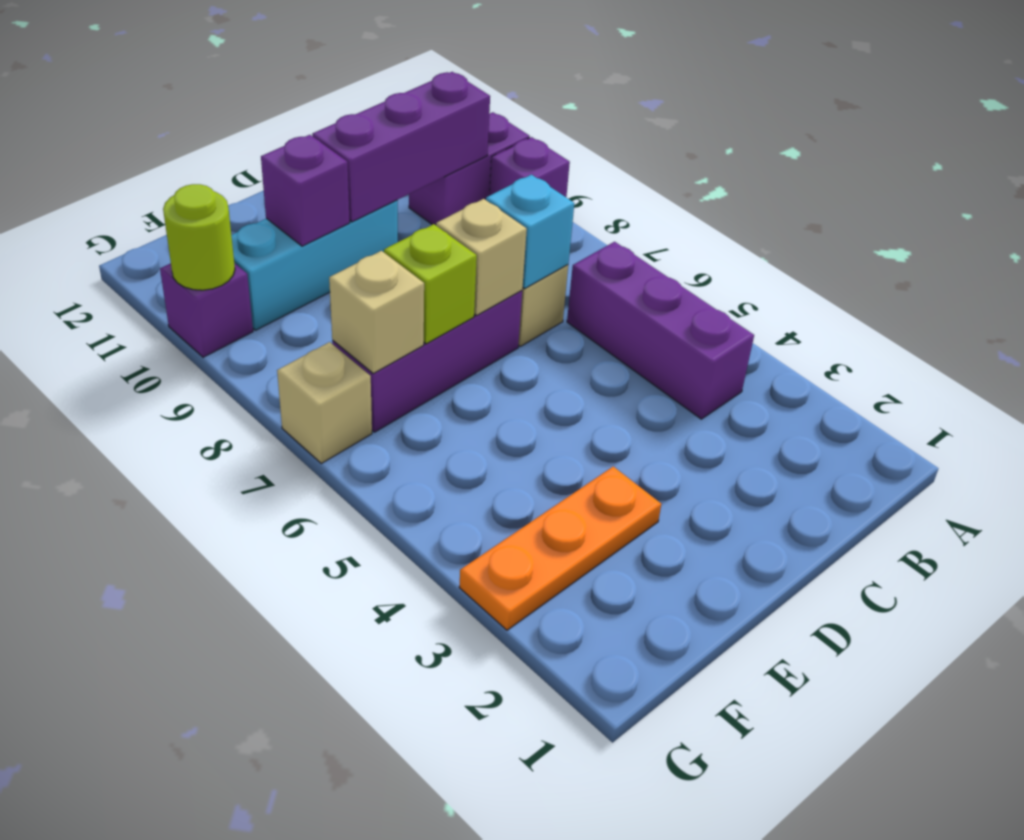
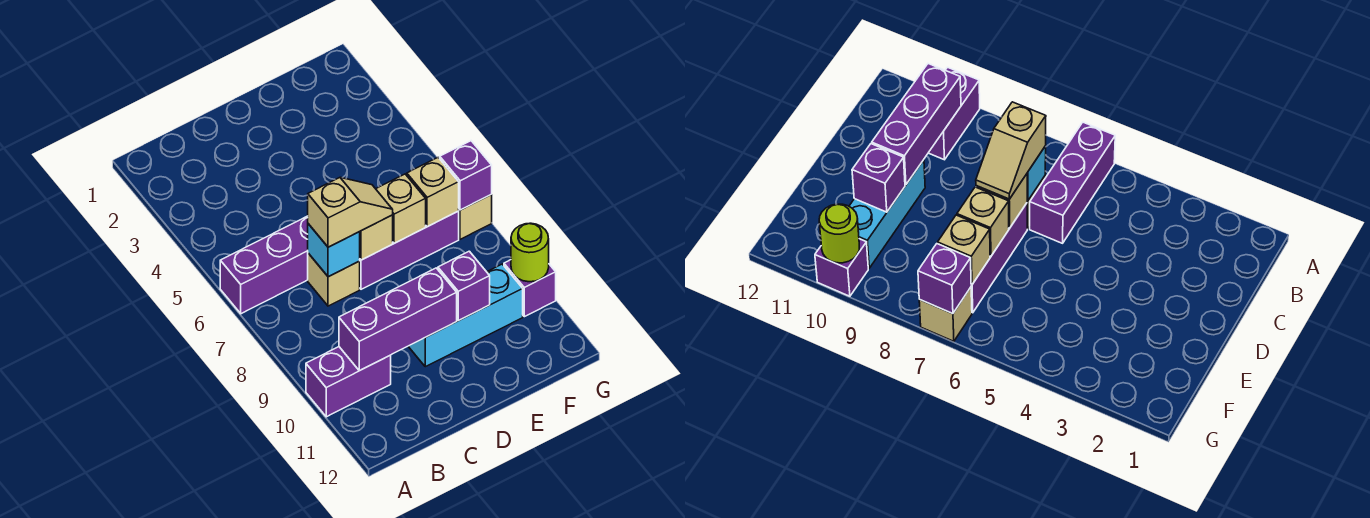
purple 1x1 brick [490,137,570,197] -> purple 1x1 brick moved to [440,141,492,210]
purple 1x3 brick [567,242,754,419] -> purple 1x3 brick turned to [220,216,308,314]
none -> tan 1x2 slope [308,177,393,247]
orange 1x3 plate [459,466,661,630] -> none
lime 1x1 brick [384,224,477,344] -> tan 1x1 brick [376,174,426,243]

